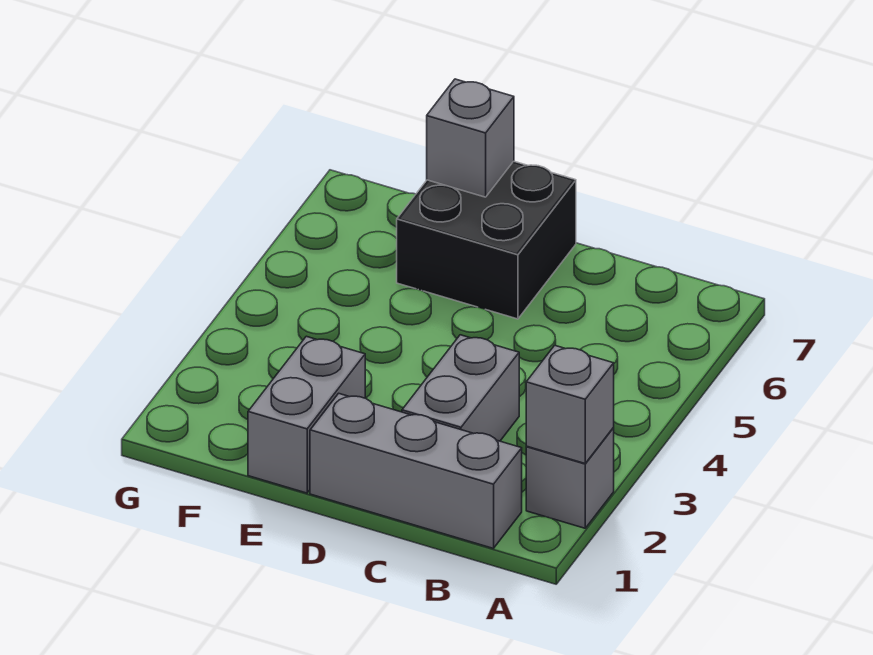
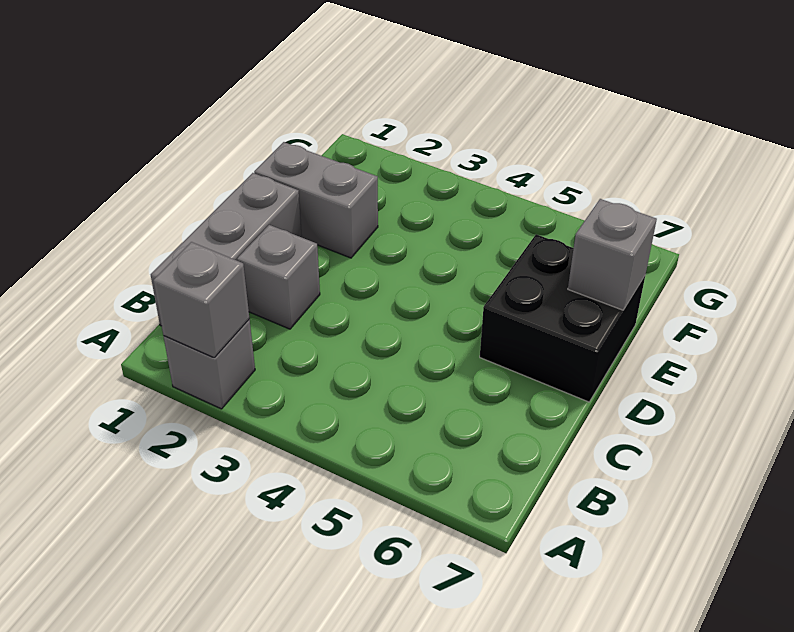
grey 1x2 brick [402,335,519,441] -> grey 1x1 brick [237,225,320,329]

